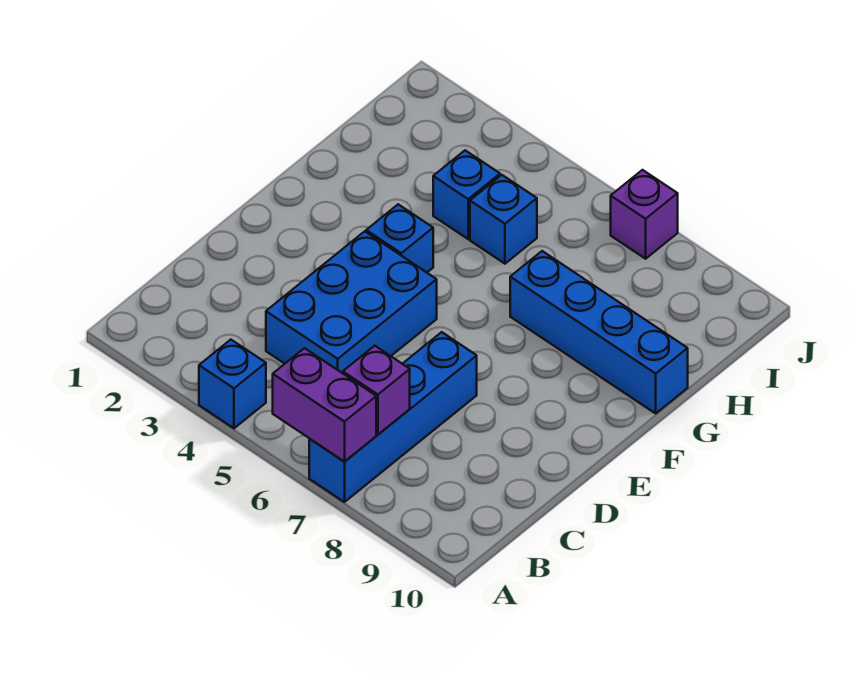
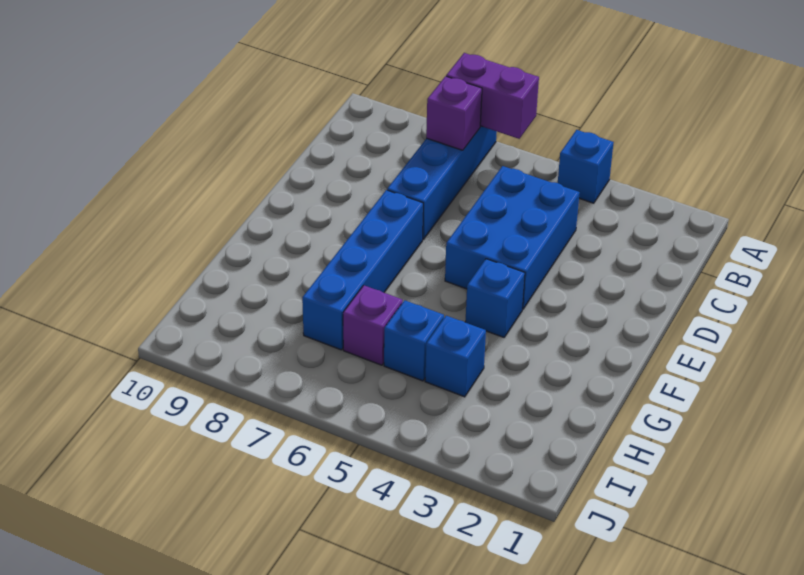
blue 1x4 brick [510,251,688,413] -> blue 1x4 brick turned to [302,190,423,350]
purple 1x1 brick [611,170,678,259] -> purple 1x1 brick moved to [343,285,403,365]

